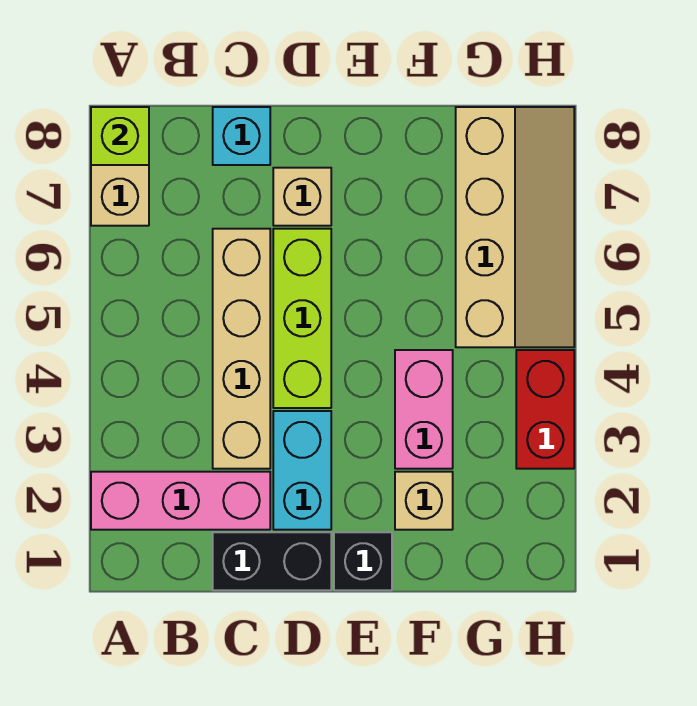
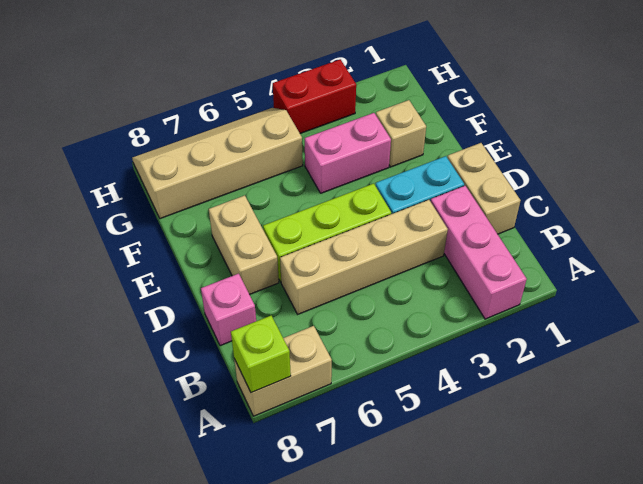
black 1x2 brick [213,532,331,590] -> tan 1x2 brick [447,143,521,234]
cyan 1x1 brick [213,107,270,165] -> pink 1x1 brick [201,274,256,346]
tan 1x1 brick [273,168,331,226] -> tan 1x2 brick [209,195,279,294]
black 1x1 brick [334,532,392,590] -> none

